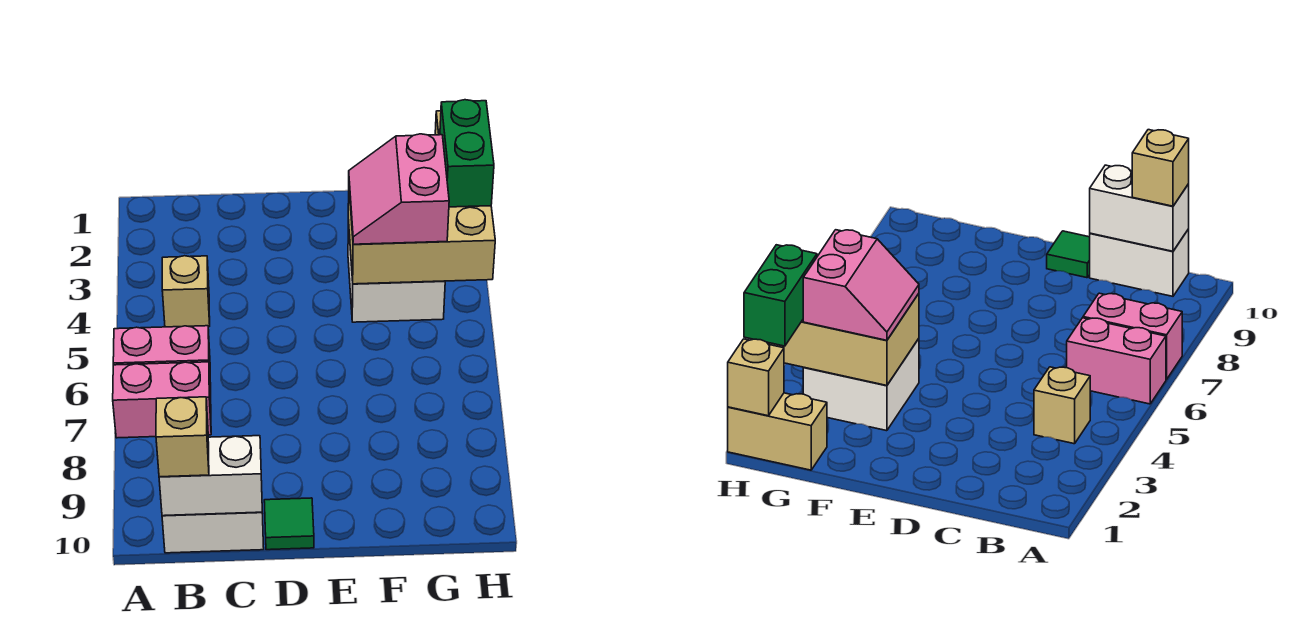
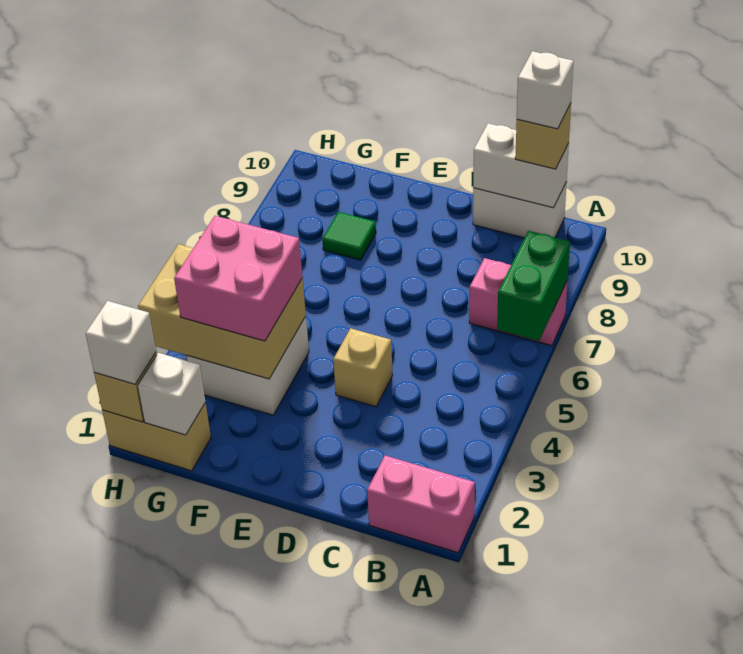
pink 1x2 brick [113,326,211,393] -> pink 1x2 brick moved to [367,456,475,553]
tan 1x1 brick [162,256,210,327] -> tan 1x1 brick moved to [333,328,393,407]
none -> white 1x1 brick [517,51,574,129]
green 1x1 tile [264,498,314,550] -> green 1x1 tile moved to [322,212,376,260]
pink 2x2 slope [349,134,449,244] -> pink 2x2 brick [174,216,302,341]
none -> white 1x1 brick [138,353,205,435]
none -> white 1x1 brick [86,301,156,384]
green 1x2 brick [440,100,494,207] -> green 1x2 brick moved to [497,231,570,341]

